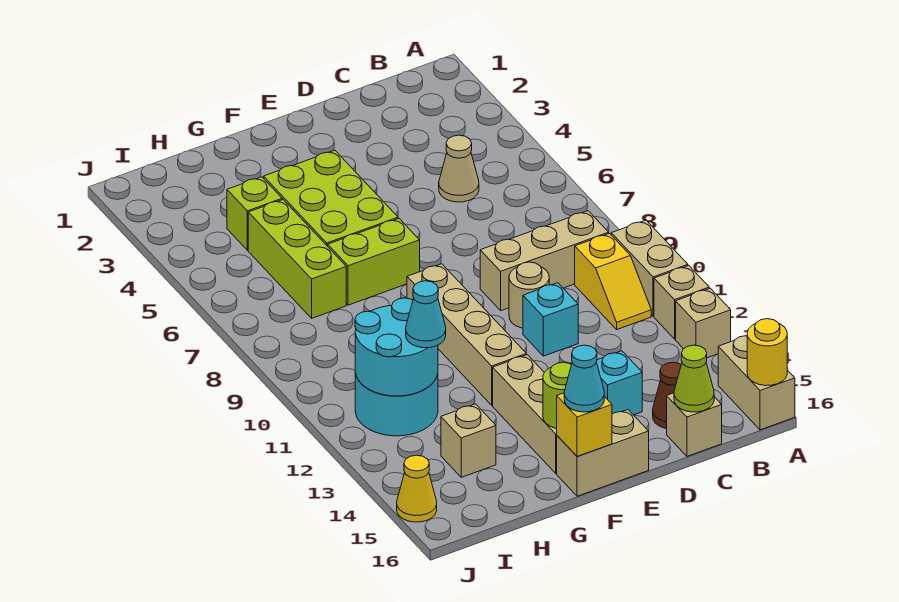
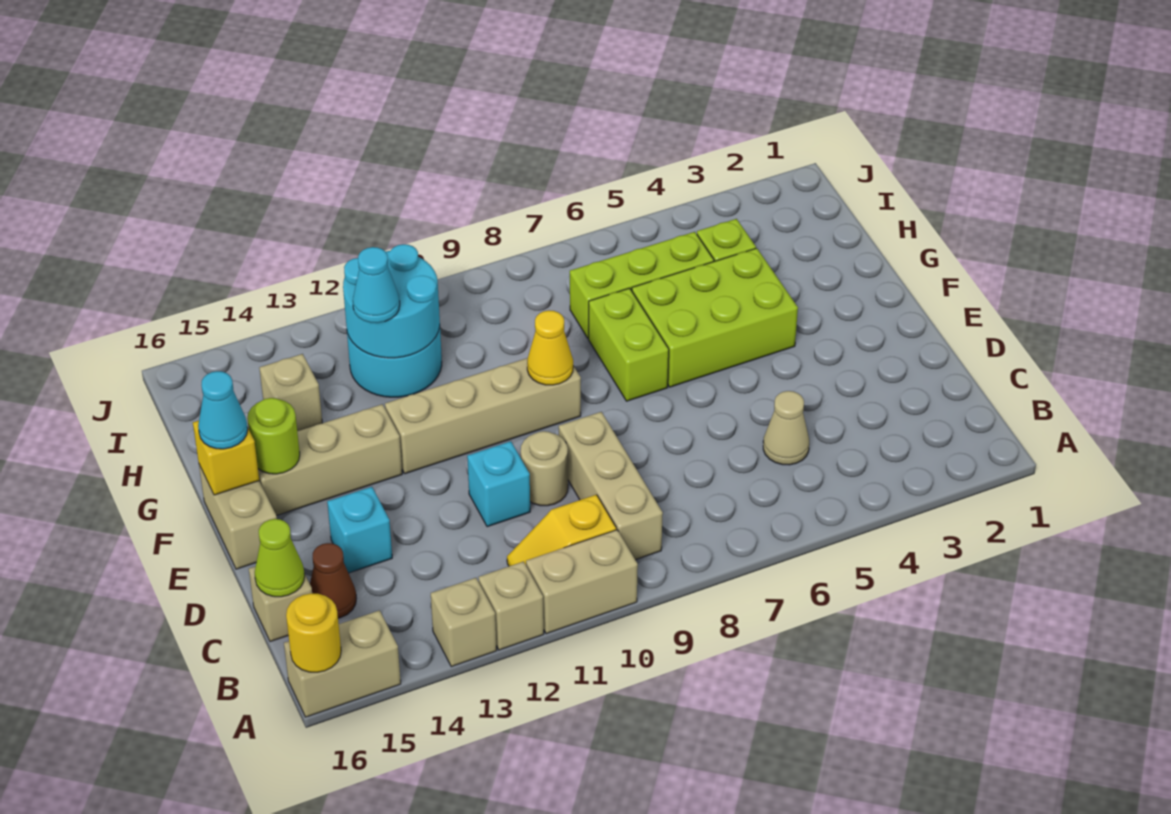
yellow 1x1 cone [397,455,437,522] -> yellow 1x1 cone moved to [527,310,573,385]

